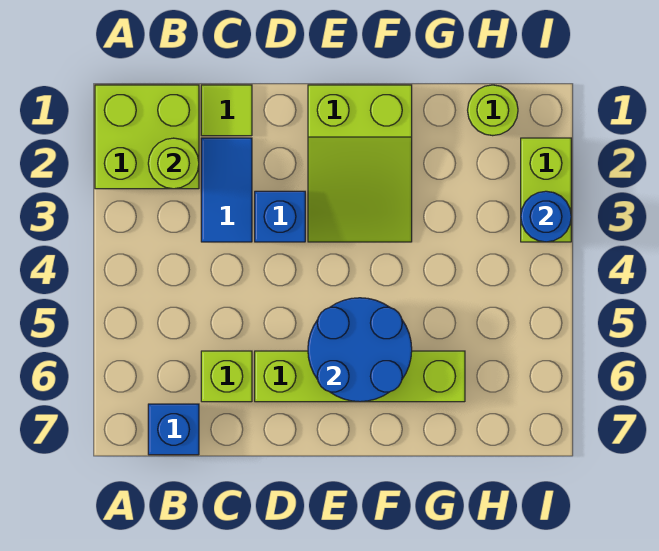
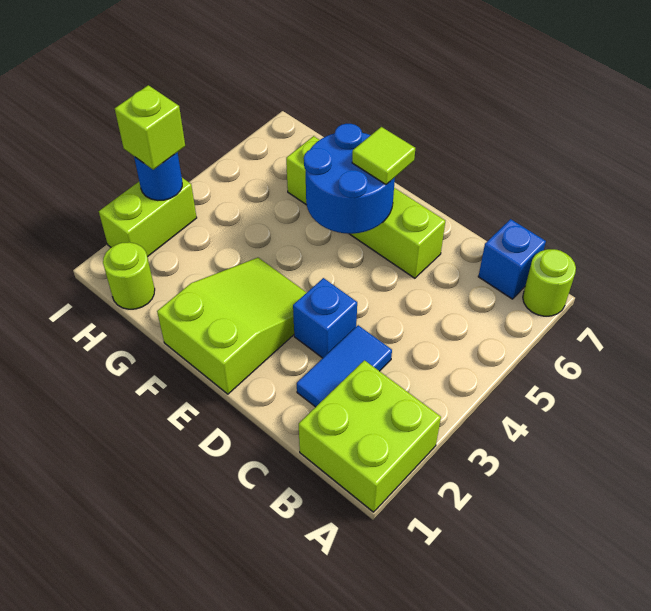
lime 1x1 round brick [148,138,199,189] -> lime 1x1 round brick moved to [523,249,576,316]
lime 1x1 tile [201,85,252,136] -> lime 1x1 tile moved to [352,127,415,184]
lime 1x1 brick [201,351,252,402] -> lime 1x1 brick moved to [115,85,185,170]

